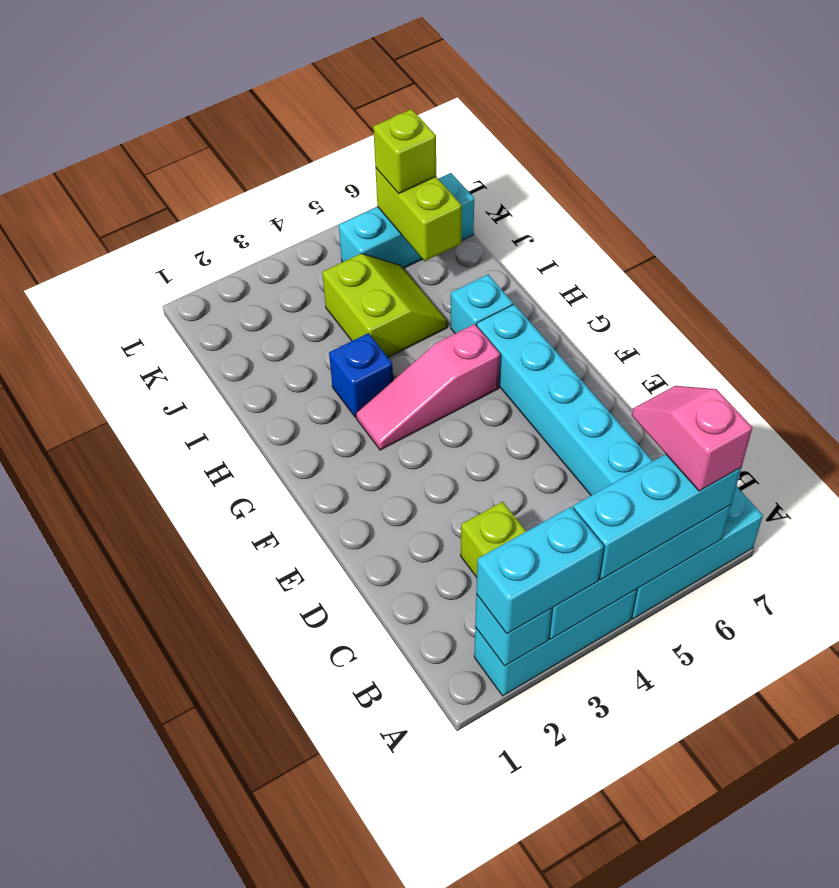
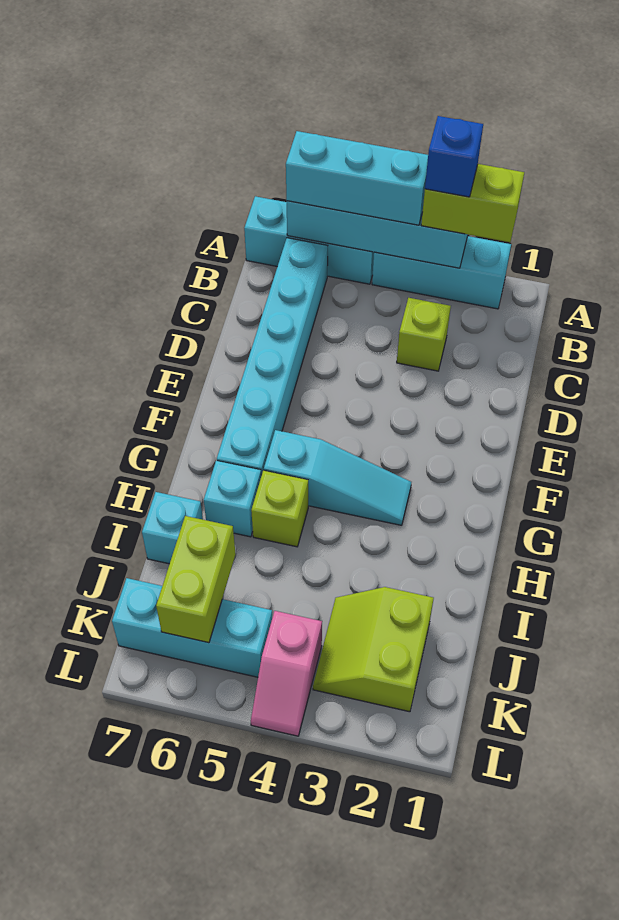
cyan 1x1 brick [475,594,552,666] -> cyan 1x1 brick moved to [142,492,203,564]
cyan 1x2 brick [476,507,604,634] -> lime 1x2 brick [421,164,524,242]
pink 1x2 slope [632,386,753,491] -> pink 1x2 slope moved to [251,611,322,736]
pink 1x3 slope [356,324,500,450] -> cyan 1x3 slope [264,430,411,525]
blue 1x1 brick [329,333,393,417] -> blue 1x1 brick moved to [425,116,483,197]
lime 2x2 slope [322,254,448,357] -> lime 2x2 slope moved to [313,587,434,712]
lime 1x1 brick [373,109,436,194] -> lime 1x1 brick moved to [251,470,308,547]

